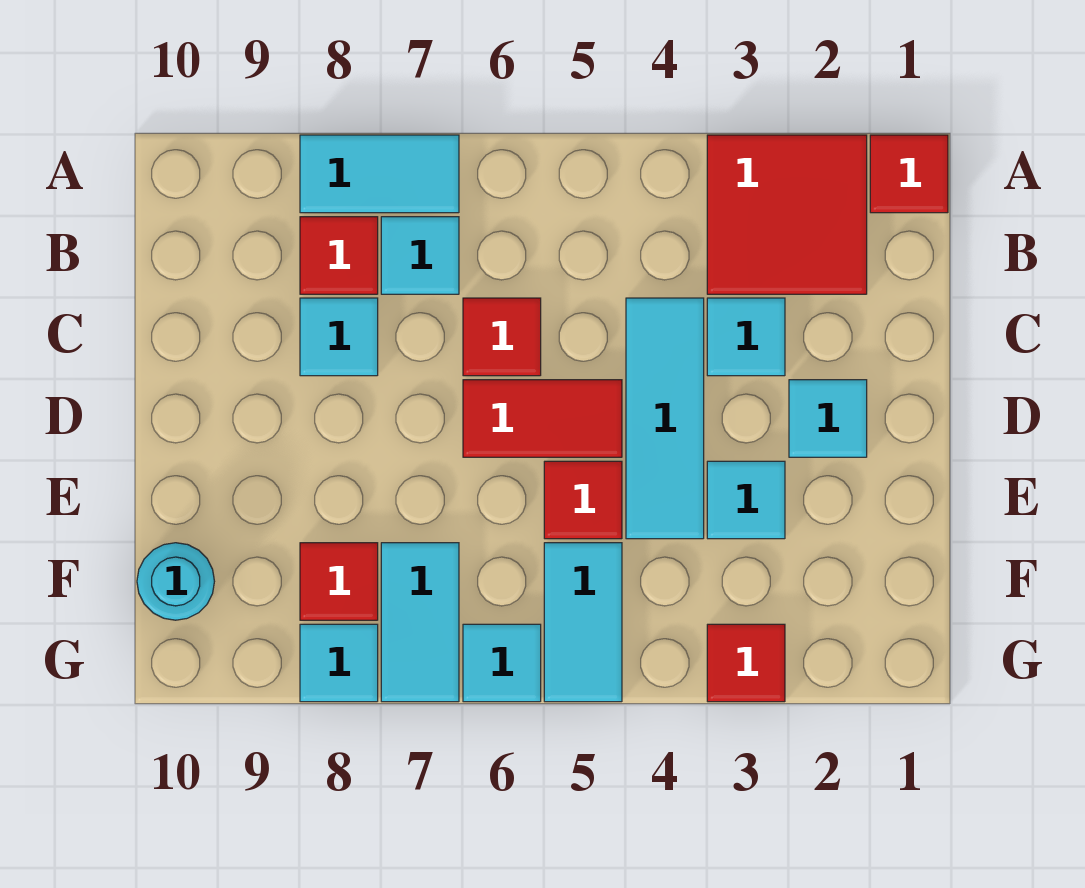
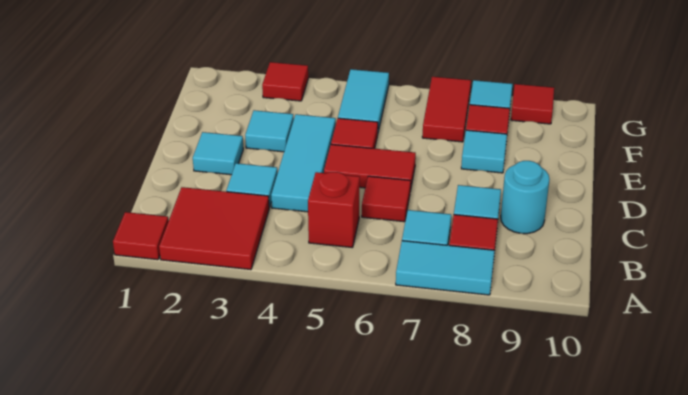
none -> red 1x1 brick [308,172,360,248]
cyan 1x2 tile [381,543,459,702] -> red 1x2 tile [422,77,471,142]
cyan 1x1 round brick [137,543,214,620] -> cyan 1x1 round brick moved to [501,161,550,234]
cyan 1x1 tile [463,624,541,702] -> cyan 1x1 tile moved to [461,130,507,173]
none -> red 1x1 tile [511,84,554,124]

